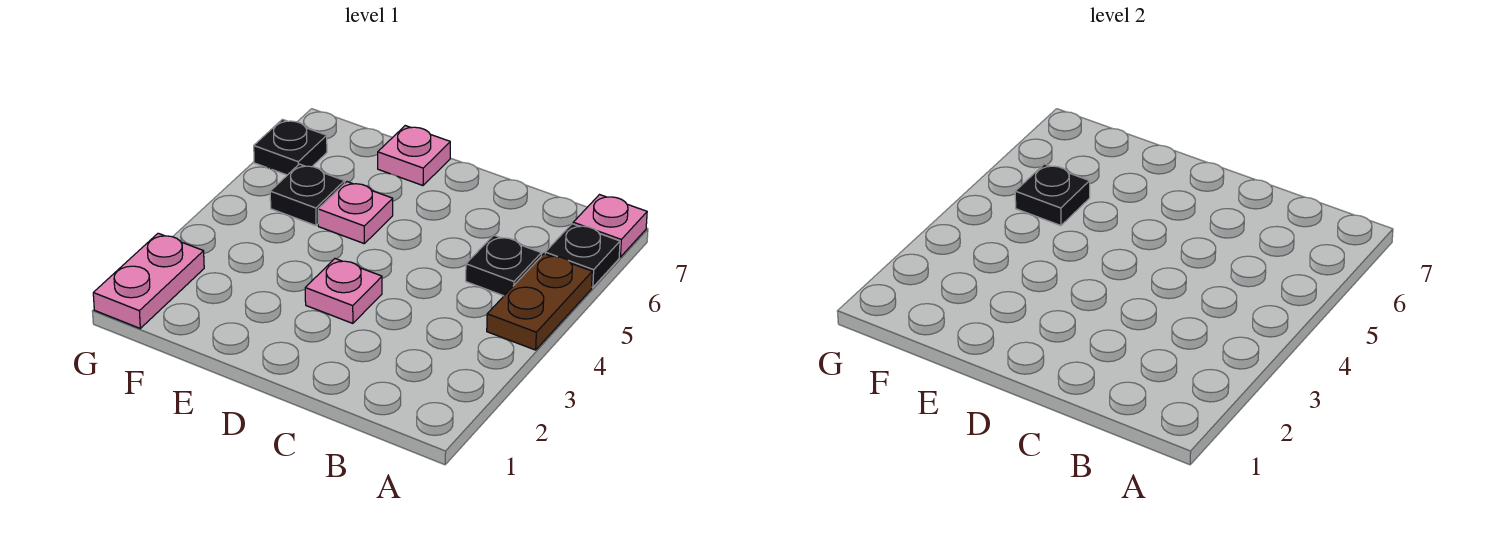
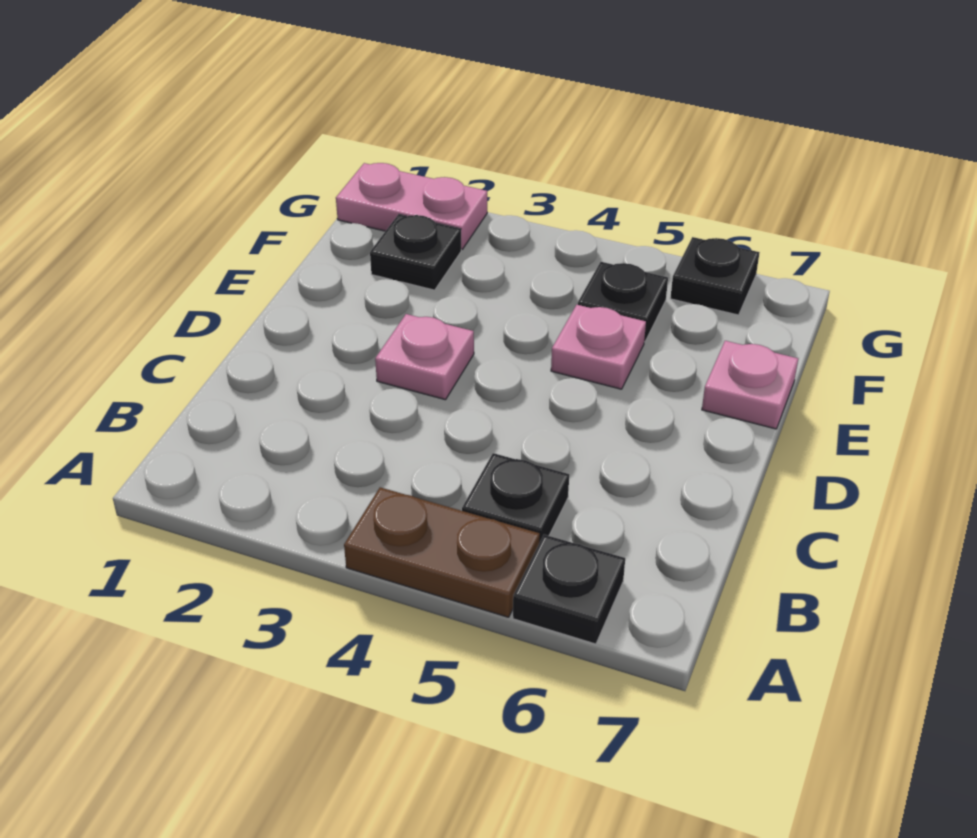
pink 1x1 plate [573,195,647,257] -> none
black 1x1 plate [1015,164,1090,226] -> black 1x1 plate moved to [370,214,461,290]

